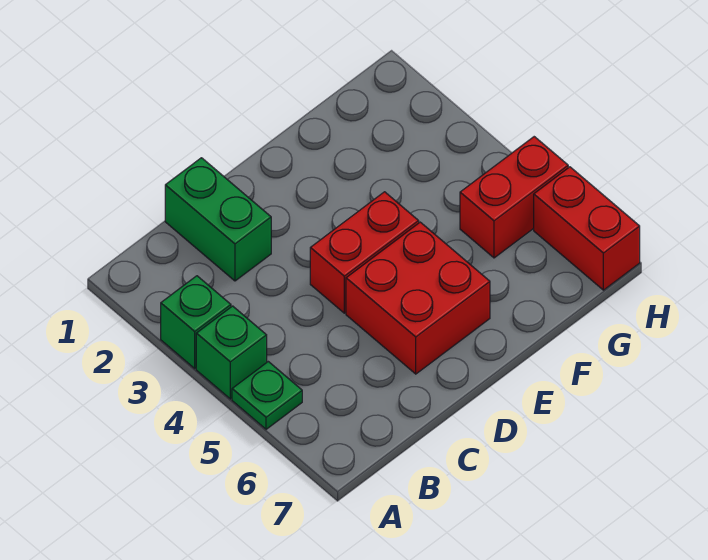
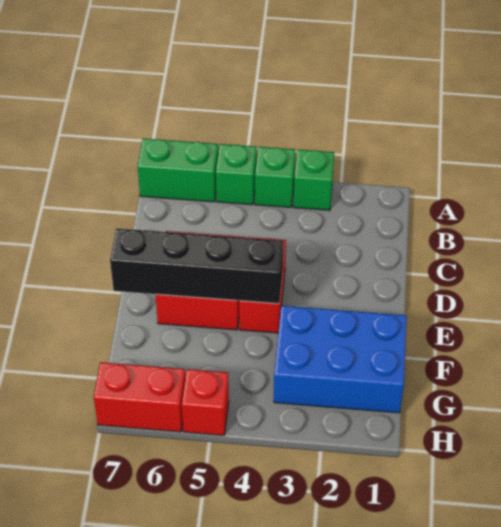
green 1x1 plate [232,362,302,429] -> green 1x1 brick [216,144,257,205]
green 1x2 brick [165,158,271,281] -> green 1x2 brick moved to [138,139,218,202]
none -> black 1x4 brick [110,228,284,304]
none -> blue 2x3 brick [274,306,407,413]
red 1x2 brick [460,137,568,258] -> red 1x1 brick [182,369,229,435]

